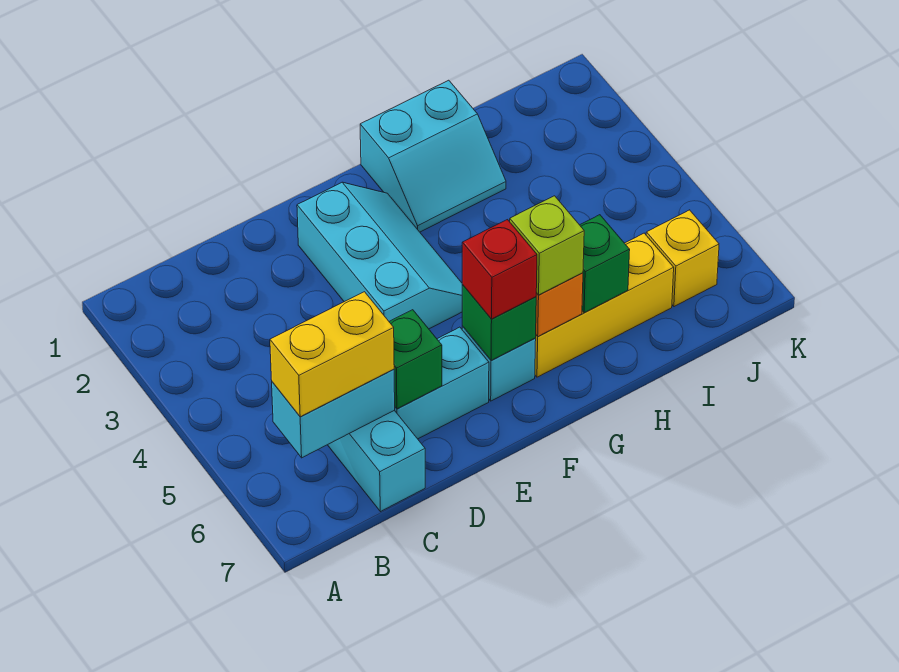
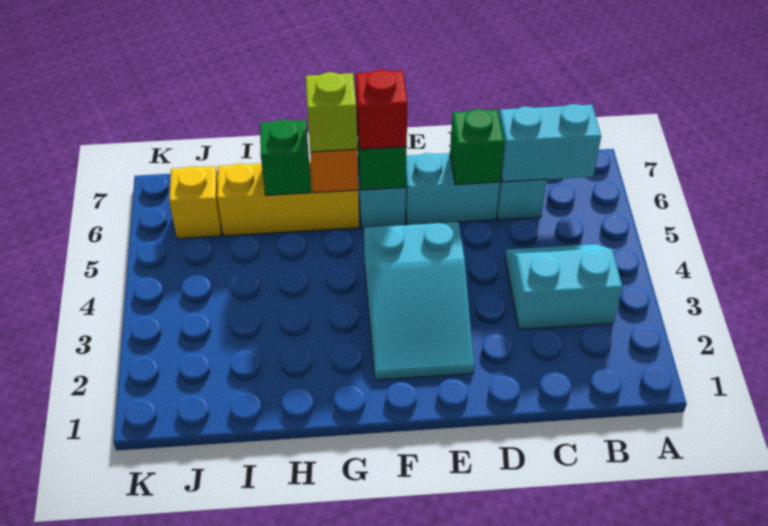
yellow 1x2 brick [270,292,394,417] -> none
cyan 2x3 slope [297,182,462,329] -> cyan 2x3 slope turned to [364,222,474,380]
cyan 2x2 slope [360,80,506,232] -> cyan 2x2 slope moved to [505,244,622,329]

